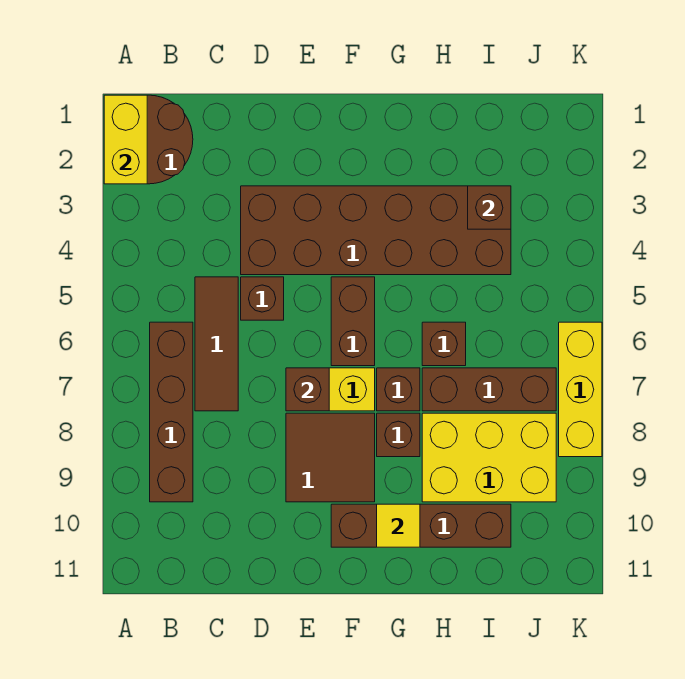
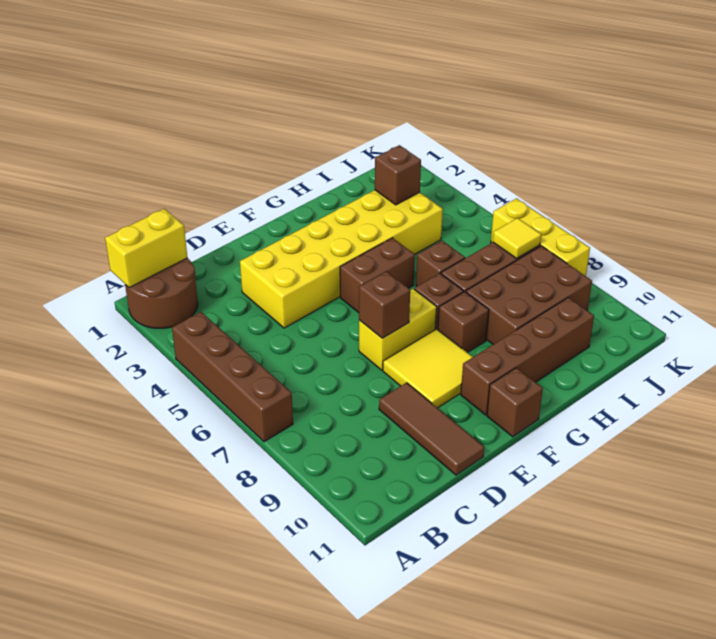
yellow 1x2 brick [104,95,147,184] -> yellow 1x2 brick turned to [105,209,188,288]
brown 1x4 brick [150,322,193,502] -> brown 1x4 brick moved to [172,312,293,442]
brown 1x3 tile [195,277,238,411] -> brown 1x3 tile moved to [379,383,484,475]
brown 2x6 brick [241,186,511,275] -> yellow 2x6 brick [240,190,443,328]
brown 1x1 brick [241,277,284,320] -> brown 1x1 brick moved to [487,368,543,437]
brown 2x2 tile [286,413,375,502] -> yellow 2x2 tile [383,329,473,408]
brown 1x2 brick [331,277,375,366] -> brown 1x2 brick turned to [340,238,415,313]
yellow 1x1 tile [377,504,420,547] -> yellow 1x1 tile moved to [493,218,541,259]
yellow 2x3 brick [422,413,556,502] -> brown 2x3 brick [466,246,592,344]

